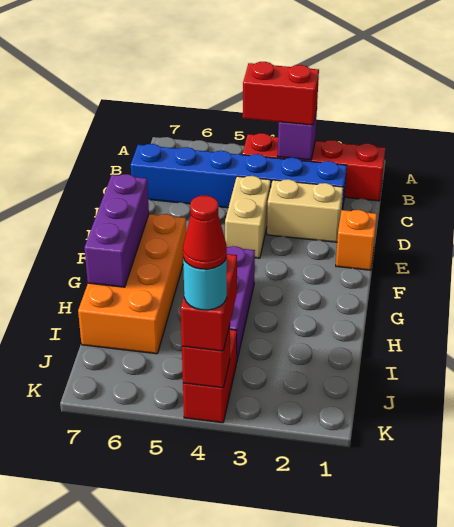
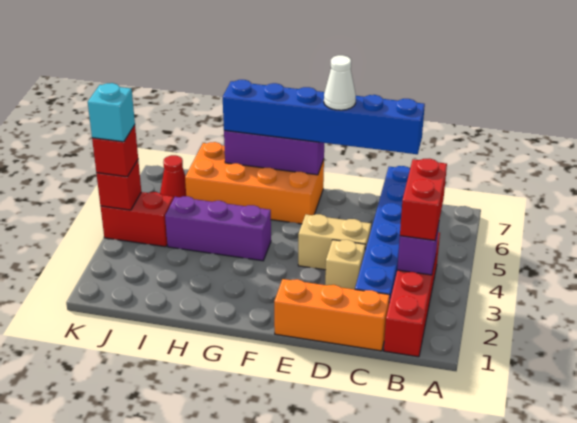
none -> blue 1x6 brick [223,80,425,154]
tan 1x2 brick [267,179,343,242] -> tan 1x1 brick [325,240,365,289]
orange 1x1 brick [336,210,377,270] -> orange 1x3 brick [274,279,390,351]
none -> white 1x1 cone [324,55,356,110]
red 1x2 brick [181,254,237,351] -> red 1x1 brick [92,125,138,177]
cyan 1x1 round brick [183,258,227,310] -> cyan 1x1 brick [88,83,135,142]
red 1x1 cone [183,195,227,269] -> red 1x1 cone moved to [160,155,186,199]

